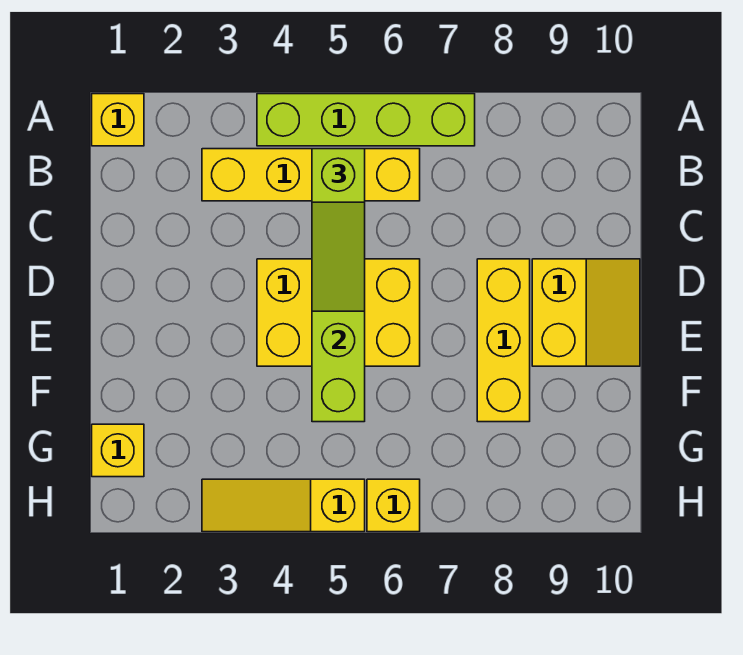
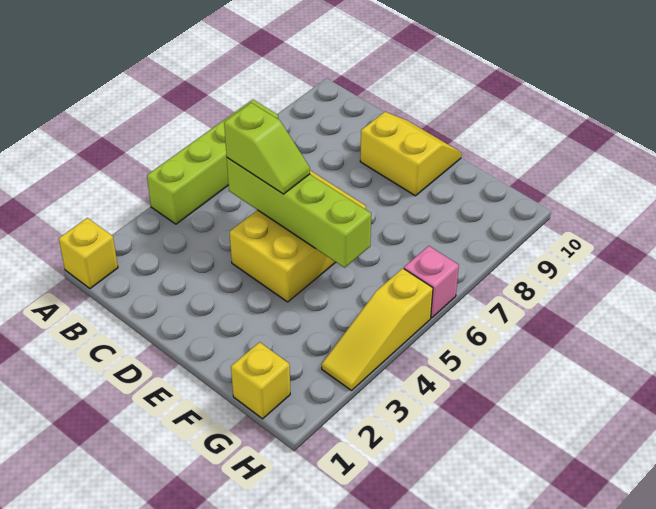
yellow 1x4 brick [202,149,420,201] -> none
lime 1x3 slope [312,149,365,311] -> lime 1x2 slope [224,103,310,194]
yellow 1x3 brick [477,259,530,422] -> none
yellow 1x1 brick [367,479,420,532] -> pink 1x1 brick [404,246,459,318]

